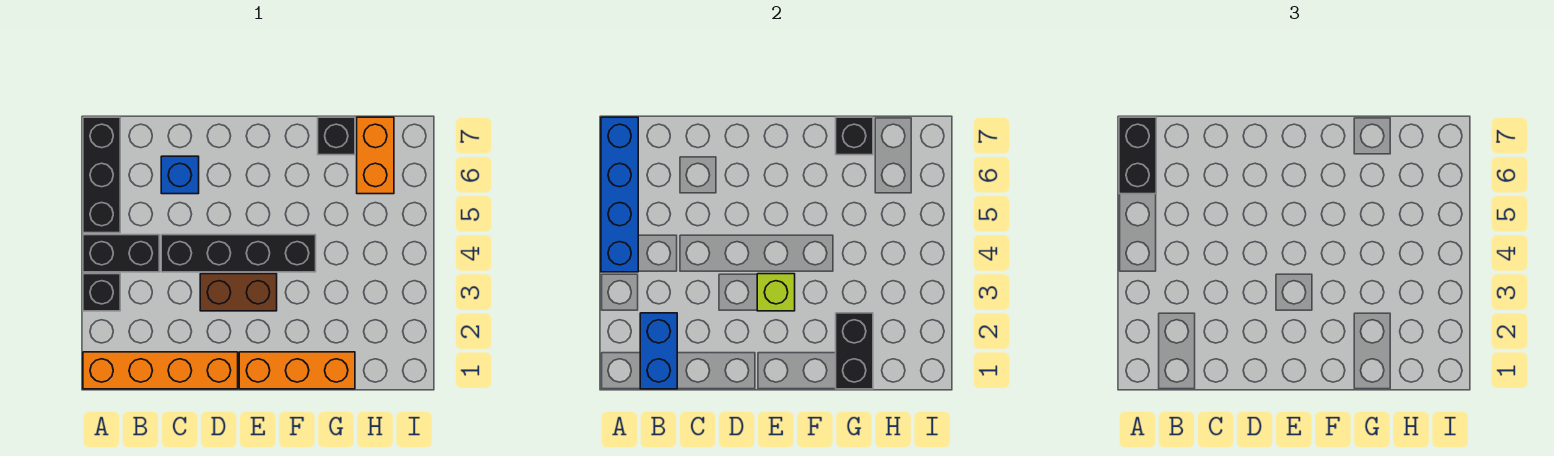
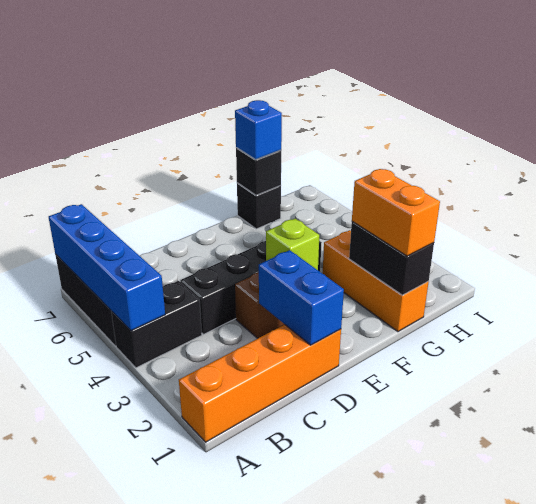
black 1x1 brick [83,274,120,311] -> none
black 1x2 brick [1119,117,1156,194] -> none
blue 1x2 brick [640,313,677,389] -> blue 1x2 brick moved to [259,250,344,345]
blue 1x1 brick [161,156,199,194] -> blue 1x1 brick moved to [235,100,282,160]
orange 1x3 brick [239,352,355,389] -> orange 1x3 brick turned to [323,230,429,332]
orange 1x2 brick [357,117,394,194] -> orange 1x2 brick moved to [352,169,440,256]

